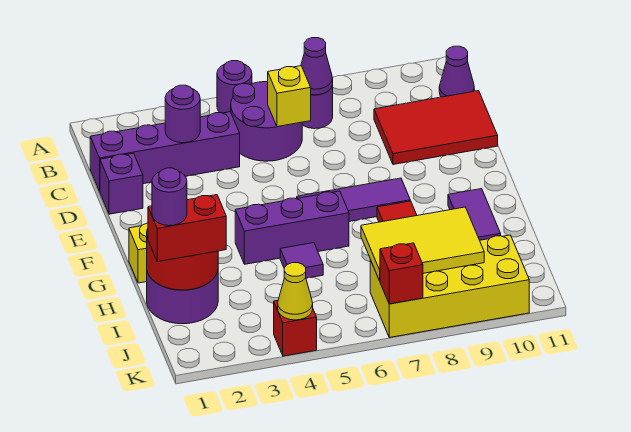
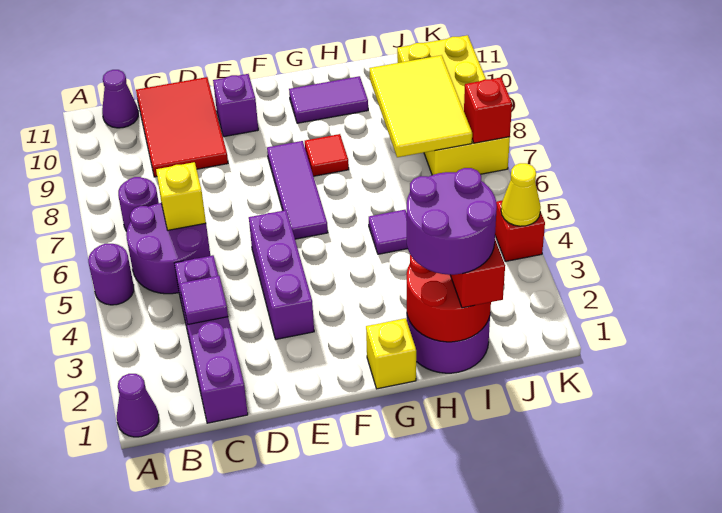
purple 1x1 cone [301,38,333,95] -> purple 1x1 cone moved to [117,374,159,437]
purple 1x1 round brick [165,85,200,143] -> purple 1x1 tile [179,276,228,324]
purple 1x1 brick [100,153,143,214] -> purple 1x1 brick moved to [213,74,258,137]
purple 1x3 brick [235,191,349,264] -> purple 1x3 brick moved to [249,210,314,339]
purple 1x1 round brick [152,168,187,226] -> purple 2x2 round brick [407,168,497,275]

